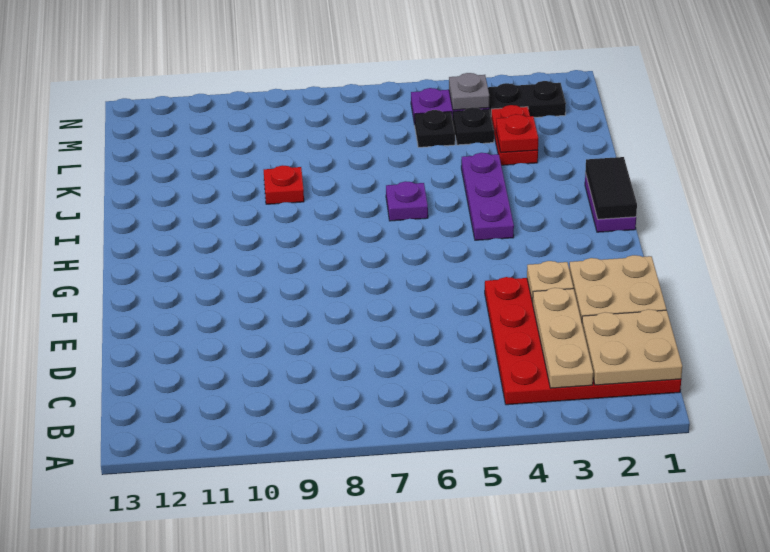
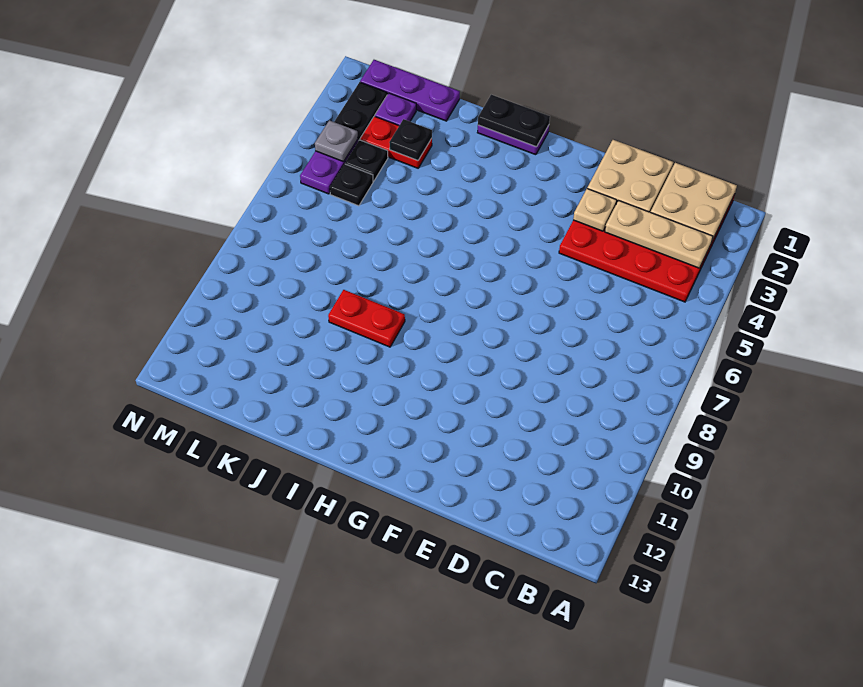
black 1x2 tile [585,157,637,219] -> black 1x2 plate [478,95,550,147]
purple 1x3 plate [461,153,514,240] -> purple 1x3 plate moved to [360,60,460,121]
purple 1x1 plate [386,181,428,221] -> purple 1x1 plate moved to [375,93,416,125]
red 1x1 plate [264,165,304,204] -> red 1x2 plate [328,290,405,347]
red 1x1 plate [496,114,538,153] -> black 1x1 plate [389,119,432,161]

